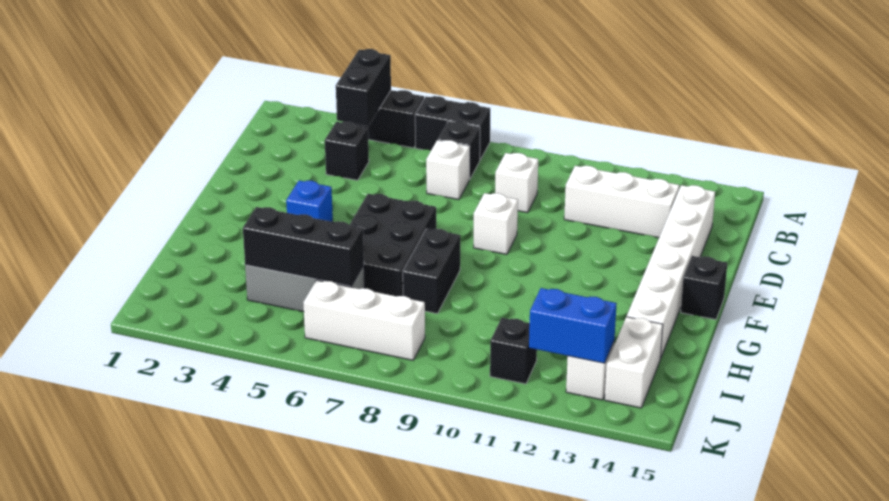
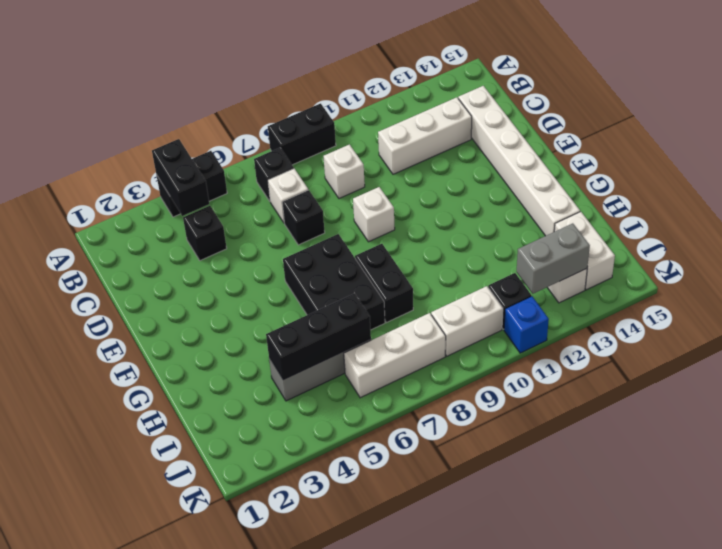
black 1x2 brick [415,96,490,160] -> black 1x2 brick moved to [268,103,336,165]
blue 1x1 brick [286,181,333,222] -> blue 1x1 brick moved to [504,296,549,353]
black 1x1 brick [681,256,727,320] -> black 1x1 brick moved to [282,190,325,245]
none -> white 1x2 brick [431,286,503,356]
blue 1x2 brick [529,288,617,363] -> grey 1x2 brick [517,223,590,294]

